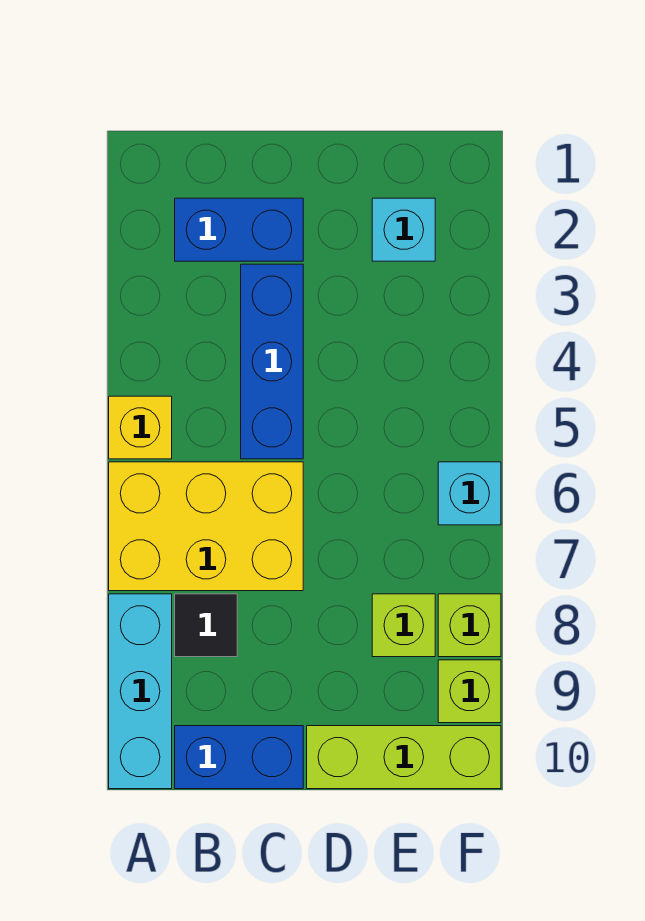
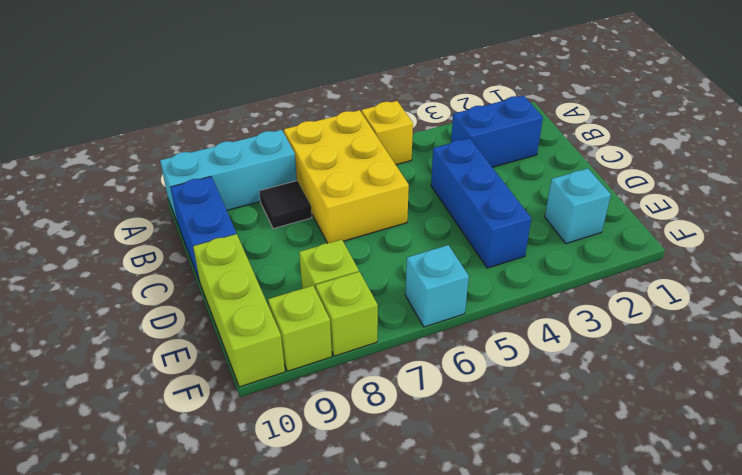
blue 1x2 brick [175,198,303,261] -> blue 1x2 brick turned to [451,96,543,167]
blue 1x3 brick [241,264,303,459] -> blue 1x3 brick turned to [431,138,531,268]

